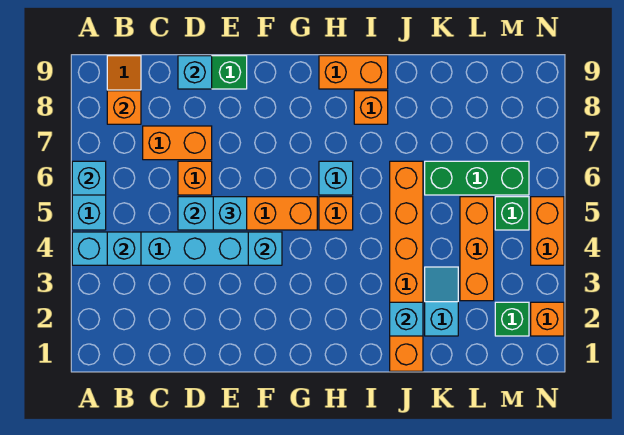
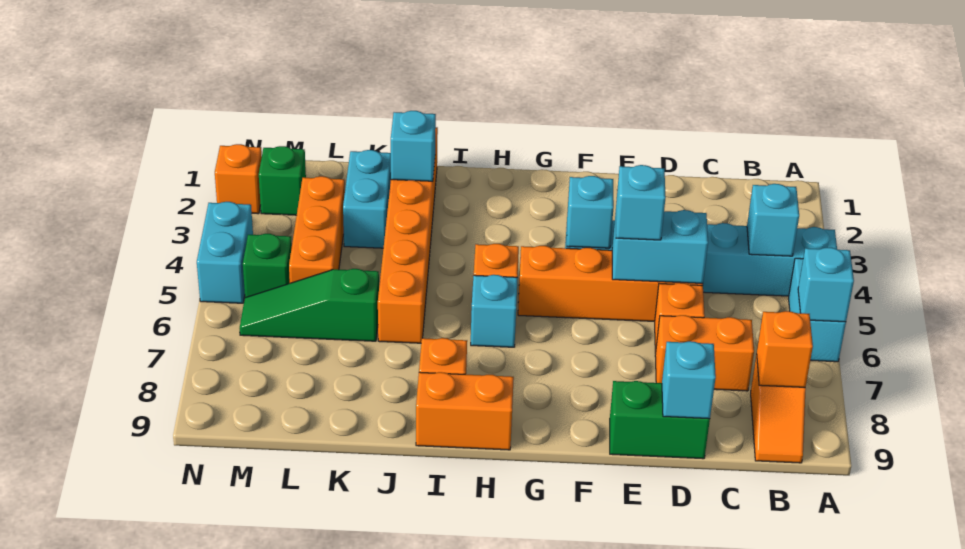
cyan 1x2 slope [425,267,458,336] -> cyan 1x2 brick [343,150,391,248]
green 1x3 brick [425,161,529,195] -> green 1x3 slope [240,269,379,341]
orange 1x2 brick [531,197,564,265] -> cyan 1x2 brick [197,202,253,303]

